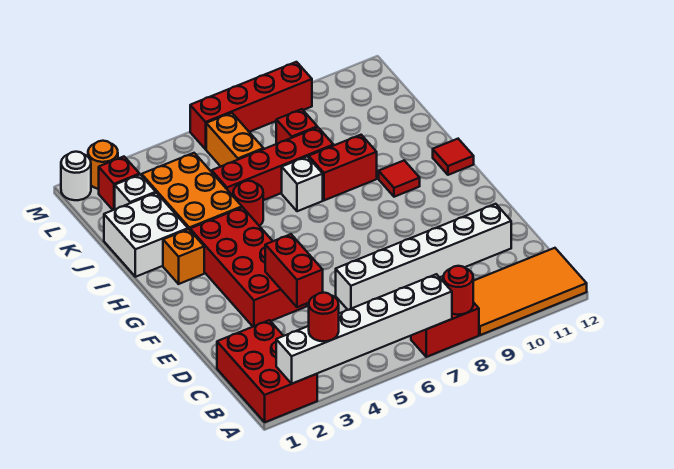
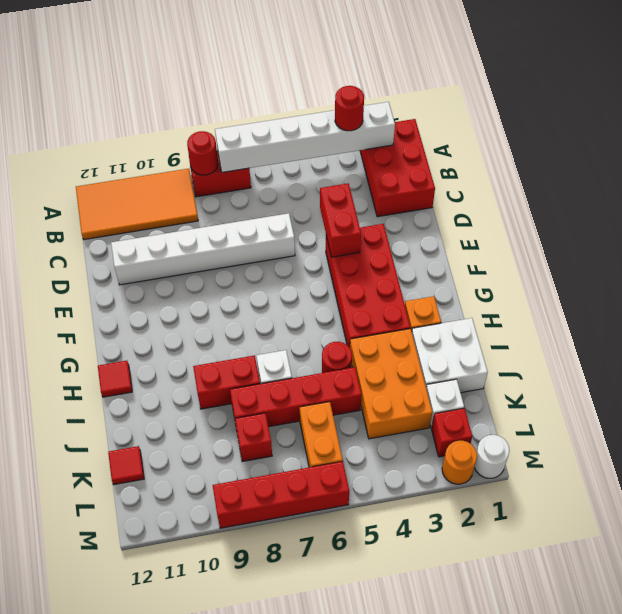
red 1x1 tile [379,161,420,197] -> red 1x1 tile moved to [108,446,144,485]

